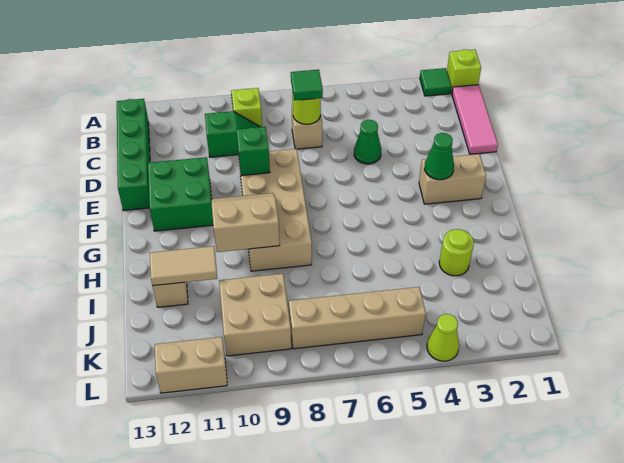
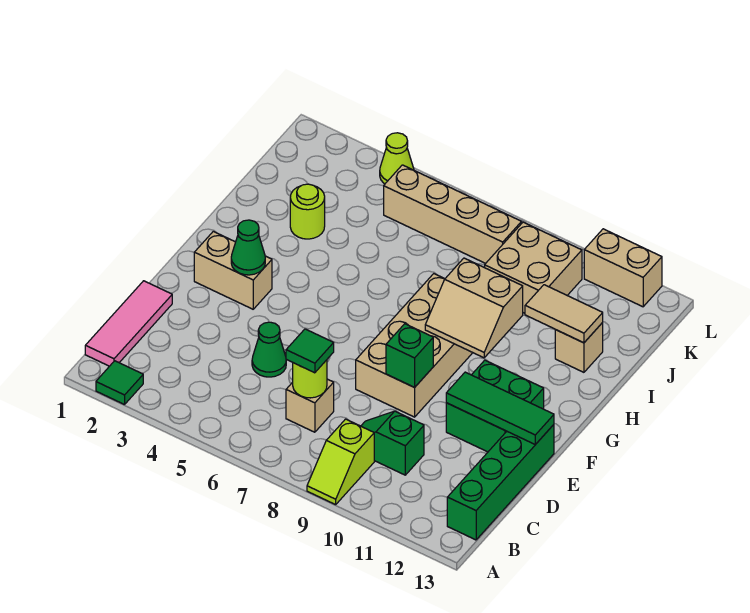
lime 1x1 brick [447,49,481,93] -> none
none -> green 1x3 tile [446,372,554,445]

